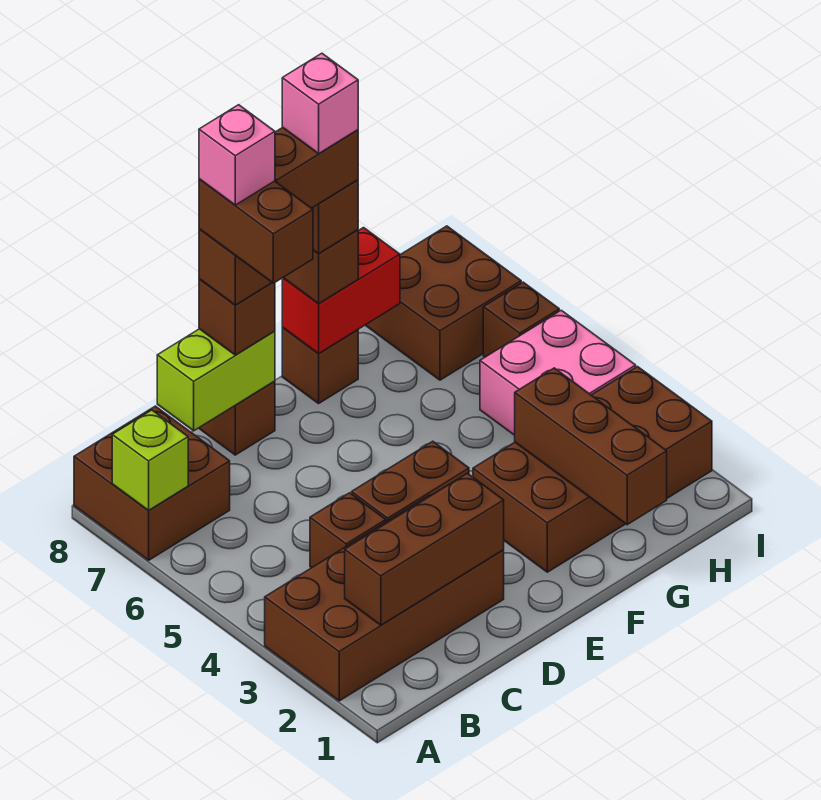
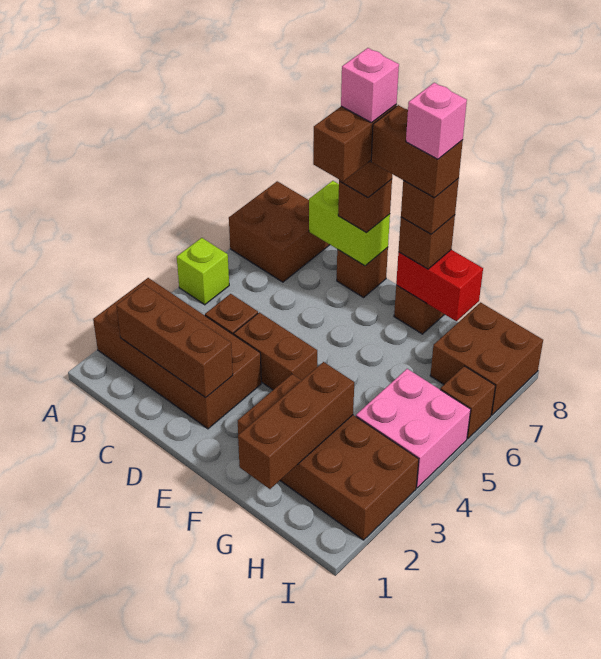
lime 1x1 brick [112,410,188,510] -> lime 1x1 brick moved to [177,238,229,305]

